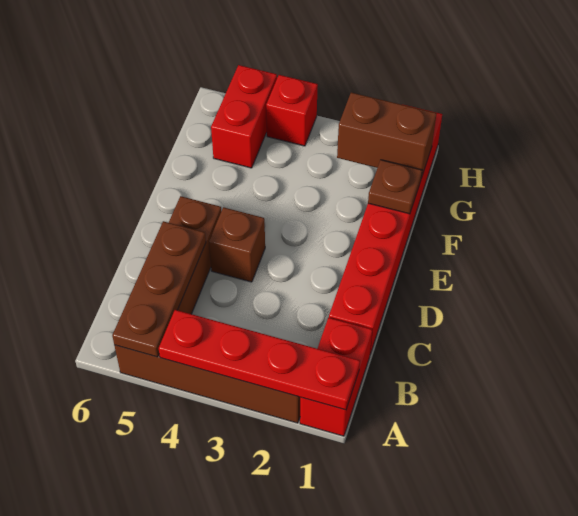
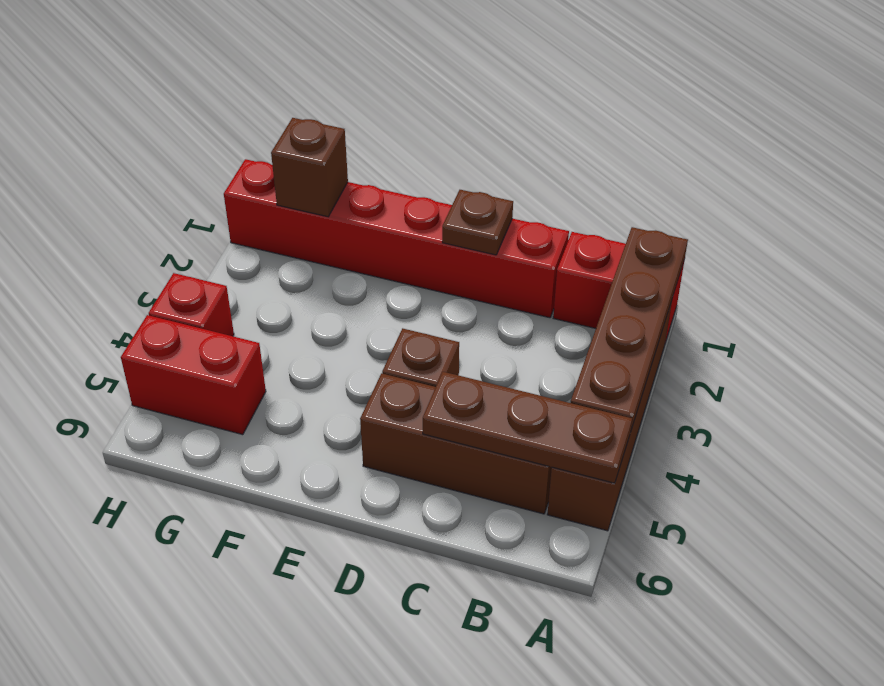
red 1x4 plate [159,310,360,410] -> brown 1x4 plate [571,227,688,432]
brown 1x1 plate [368,160,422,214] -> brown 1x1 plate moved to [442,190,513,255]
brown 1x2 brick [337,93,437,178] -> brown 1x1 brick [271,118,348,217]

